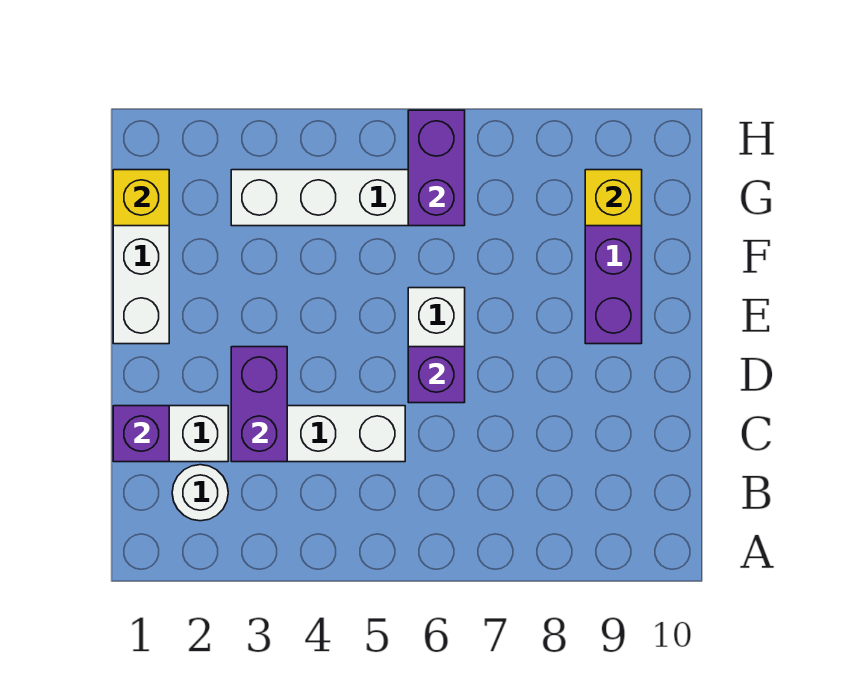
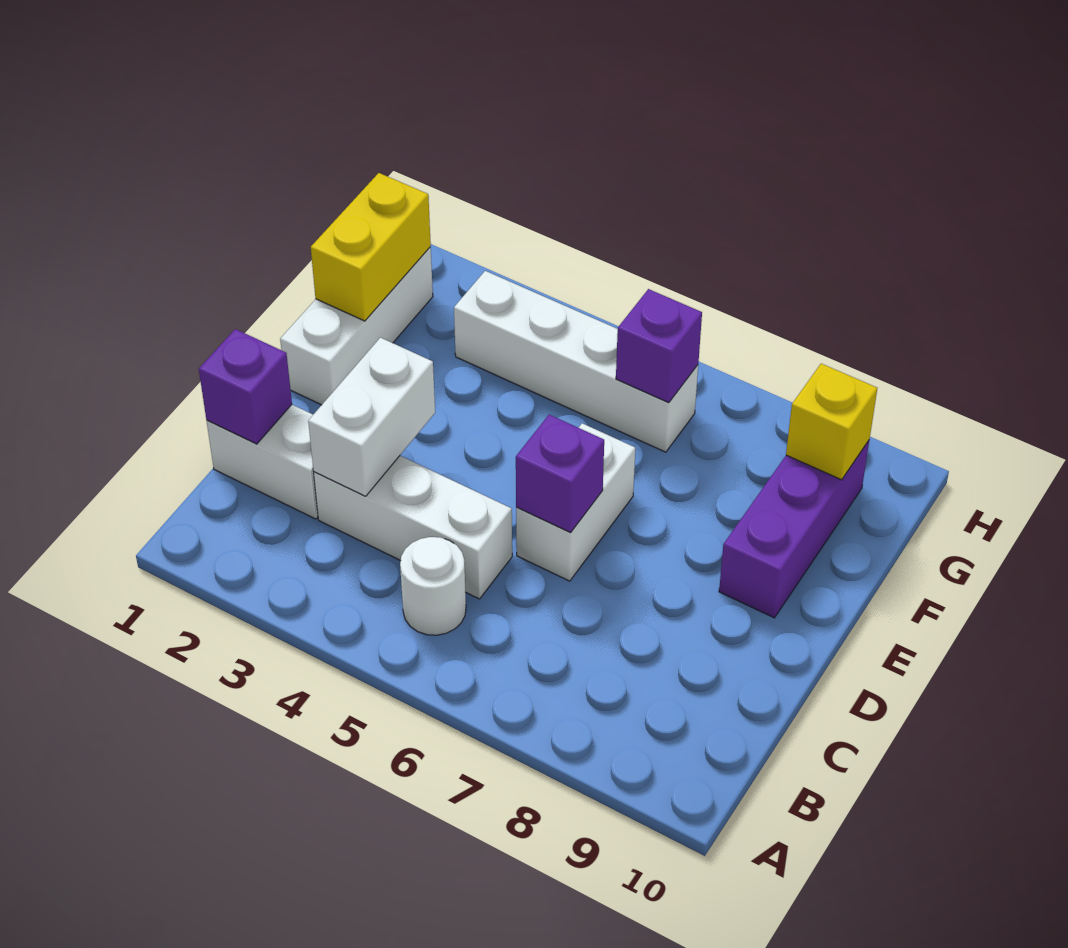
white 1x1 round brick [172,465,228,521] -> white 1x1 round brick moved to [400,537,466,635]
purple 1x2 brick [231,347,287,462] -> white 1x2 brick [308,338,435,496]
yellow 1x1 brick [113,170,169,226] -> yellow 1x2 brick [311,173,431,321]
purple 1x2 brick [408,110,465,226] -> purple 1x1 brick [616,289,702,403]

